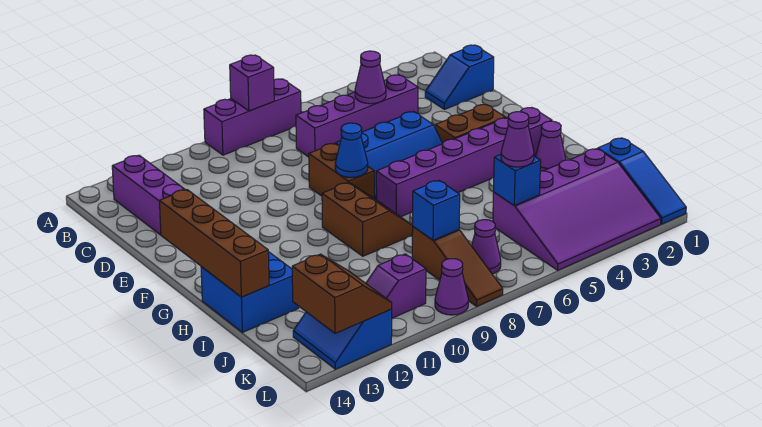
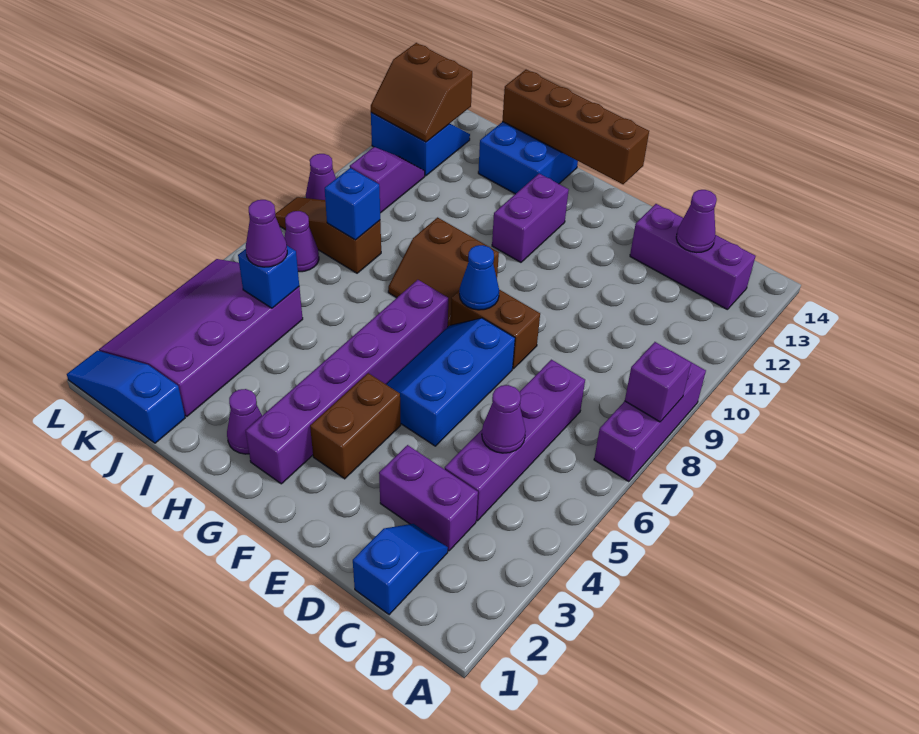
none -> purple 1x2 brick [379,445,478,551]
none -> purple 1x1 cone [676,190,717,253]
none -> purple 1x2 brick [492,174,569,262]

